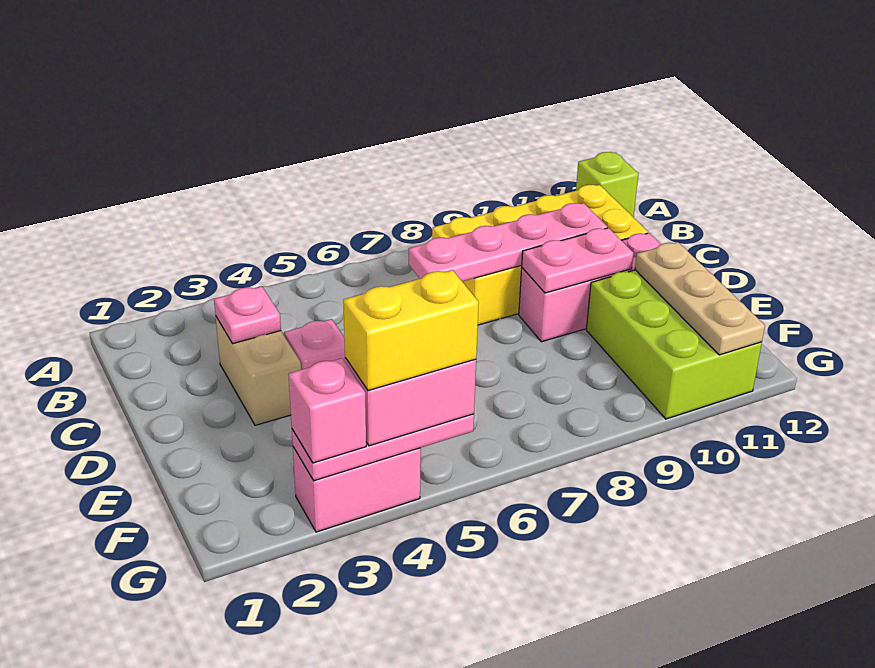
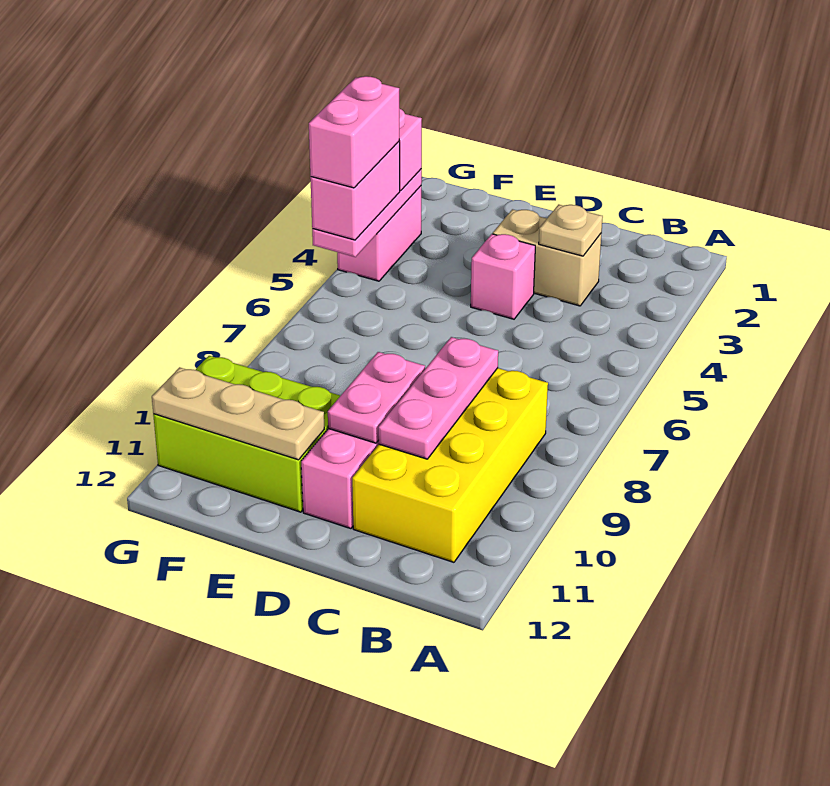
lime 1x1 brick [576,152,638,217] -> none
pink 1x1 plate [214,286,281,344] -> tan 1x1 plate [539,205,603,256]
pink 1x4 plate [409,203,607,281] -> pink 1x3 plate [378,337,498,459]
yellow 1x2 brick [343,270,479,391] -> pink 1x2 brick [309,76,399,188]

